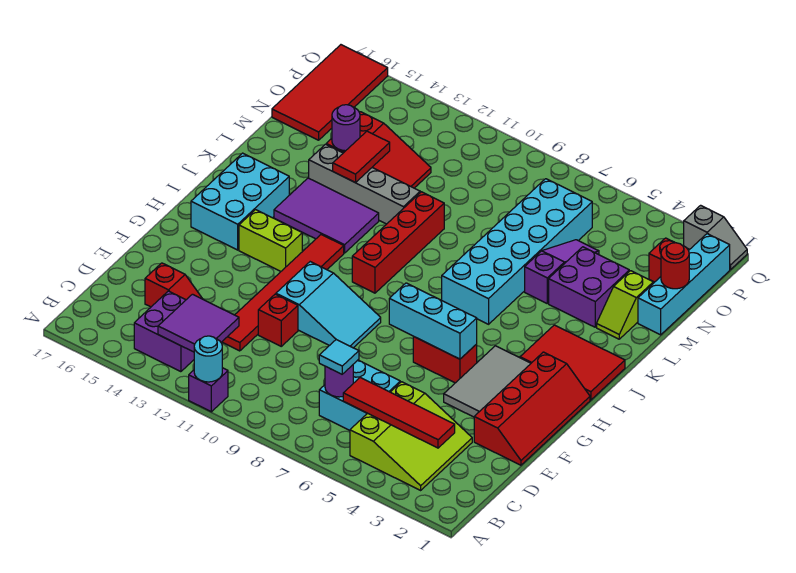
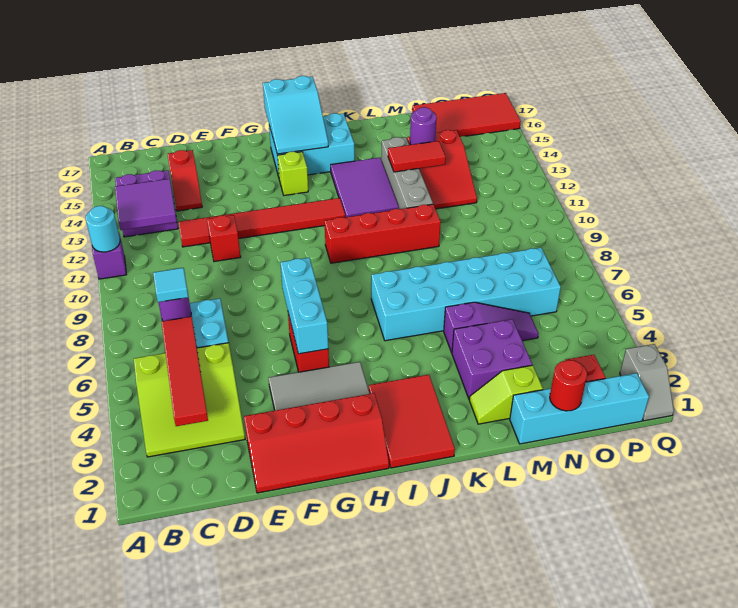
cyan 2x3 slope [276,262,381,348] -> cyan 2x3 slope moved to [263,76,328,154]
lime 1x2 brick [239,210,302,271] -> lime 1x1 brick [277,152,308,195]

